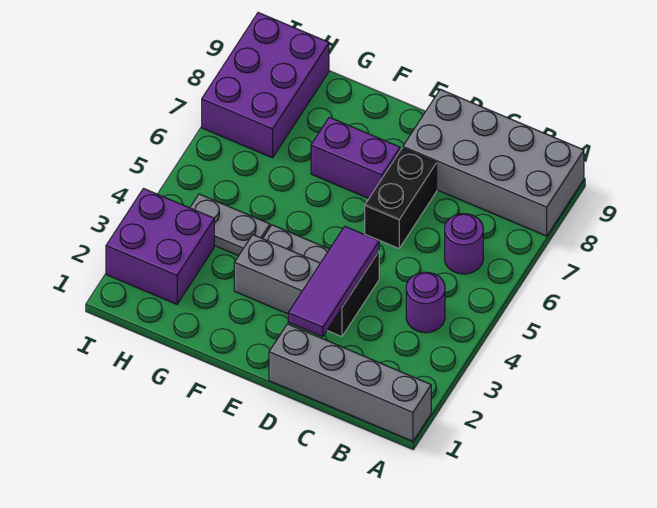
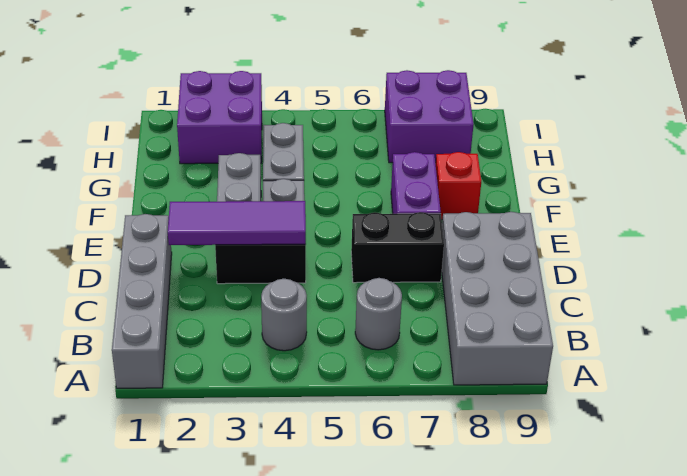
purple 1x1 round brick [406,272,445,333] -> grey 1x1 round brick [261,279,307,351]
purple 1x1 round brick [445,214,483,274] -> grey 1x1 round brick [355,278,402,350]
none -> red 1x1 brick [435,152,481,219]
purple 2x3 brick [202,13,329,158] -> purple 2x2 brick [385,70,474,163]

